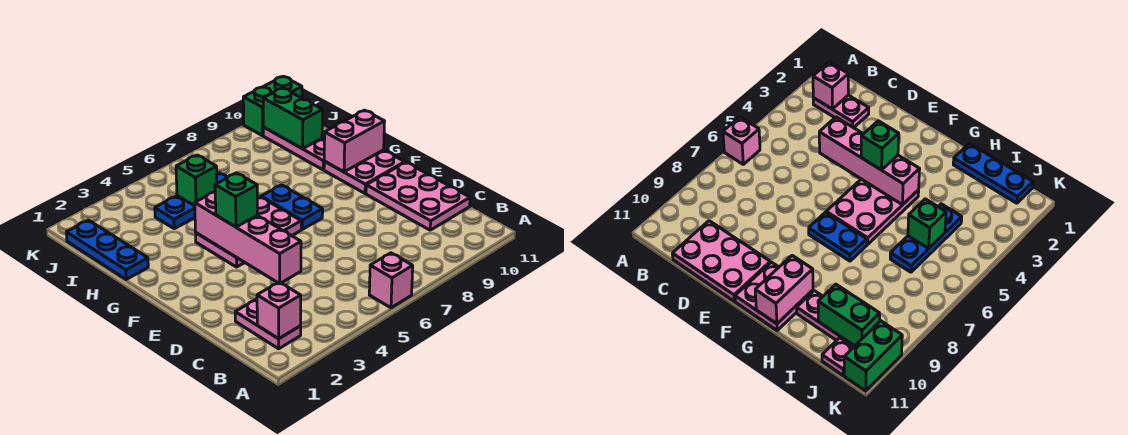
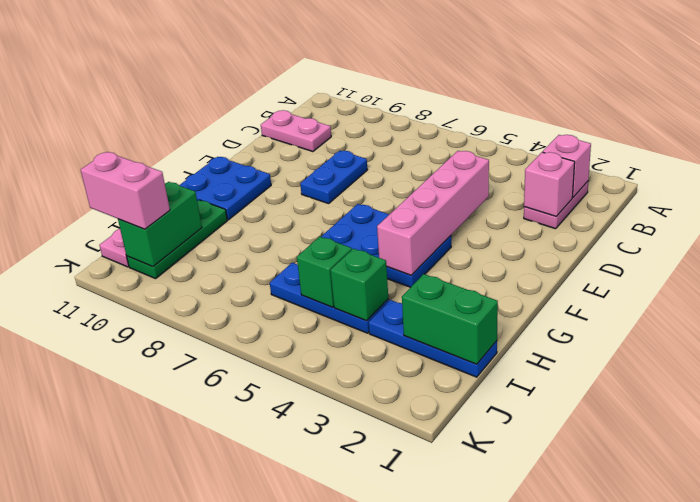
pink 1x1 brick [369,253,413,308] -> pink 1x1 brick moved to [524,152,575,216]
pink 2x3 plate [366,162,470,230] -> pink 1x2 plate [261,110,331,152]
pink 2x3 plate [196,197,301,267] -> blue 2x3 plate [321,204,451,287]
green 1x1 brick [215,173,257,227] -> green 1x1 brick moved to [331,249,388,321]
blue 1x2 plate [261,185,323,229] -> blue 1x2 plate moved to [300,151,367,204]
pink 2x2 plate [324,150,405,193] -> blue 2x2 plate [179,157,271,220]
pink 1x2 brick [324,110,385,172] -> pink 1x2 brick moved to [81,152,170,229]
blue 1x3 plate [66,220,148,279] -> blue 1x3 plate turned to [369,300,497,377]
pink 1x3 plate [263,127,324,170] -> green 1x3 plate [127,200,227,279]
green 1x2 brick [243,77,302,136] -> green 1x2 brick moved to [402,274,498,364]

